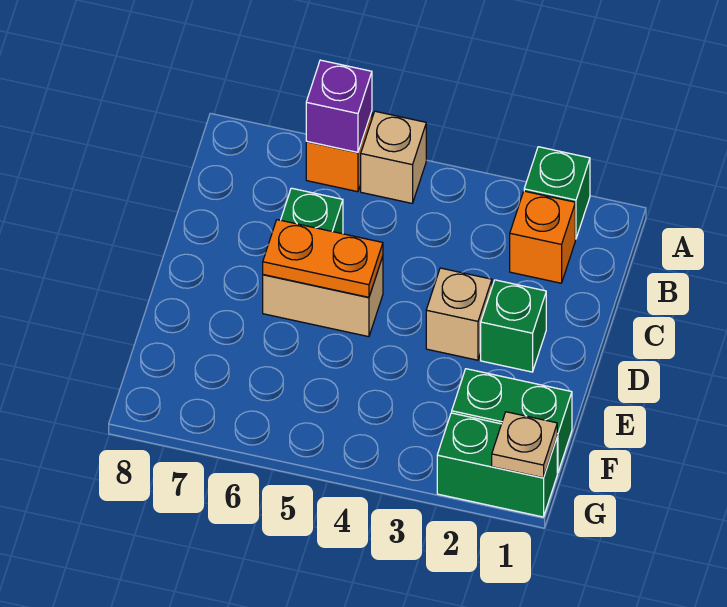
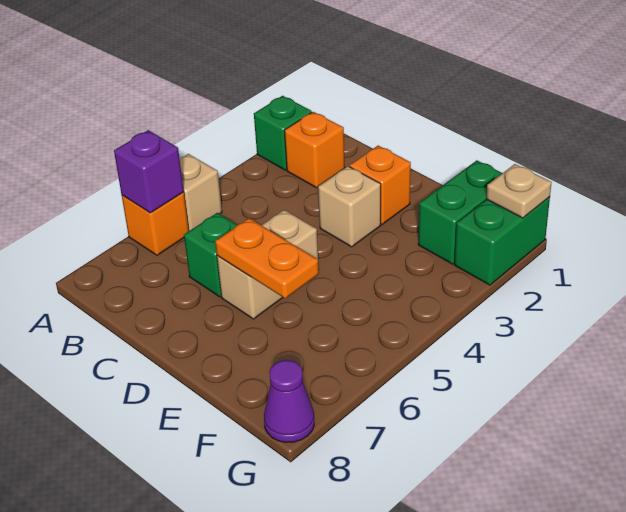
green 1x1 brick [481,280,546,372] -> orange 1x1 brick [349,146,411,224]
orange 1x2 plate [263,220,383,297] -> orange 1x2 plate turned to [215,218,319,298]
none -> purple 1x1 cone [264,360,314,442]

